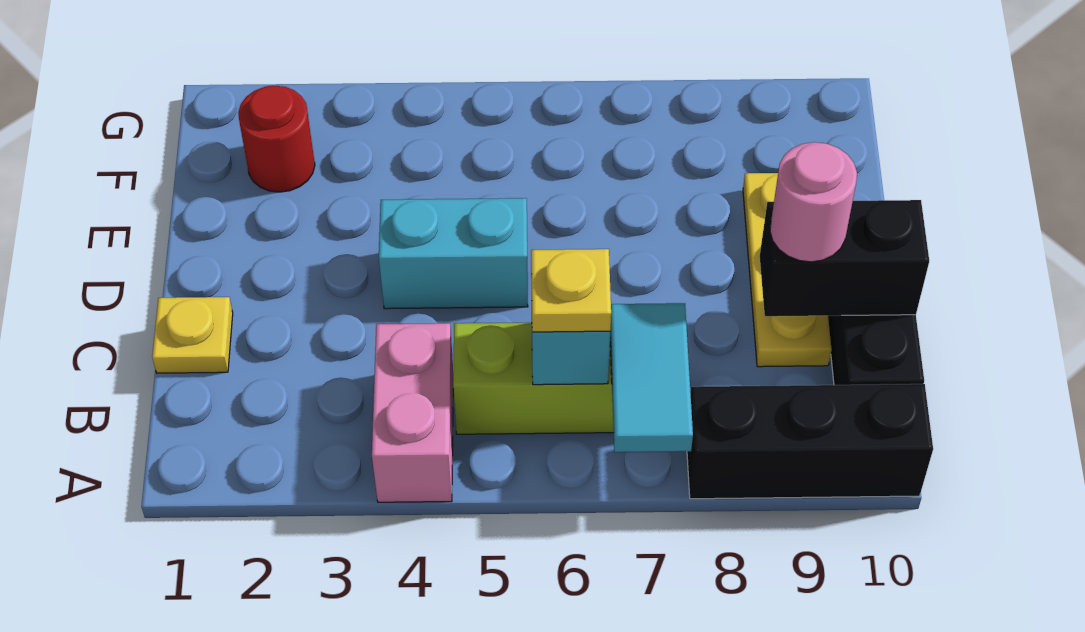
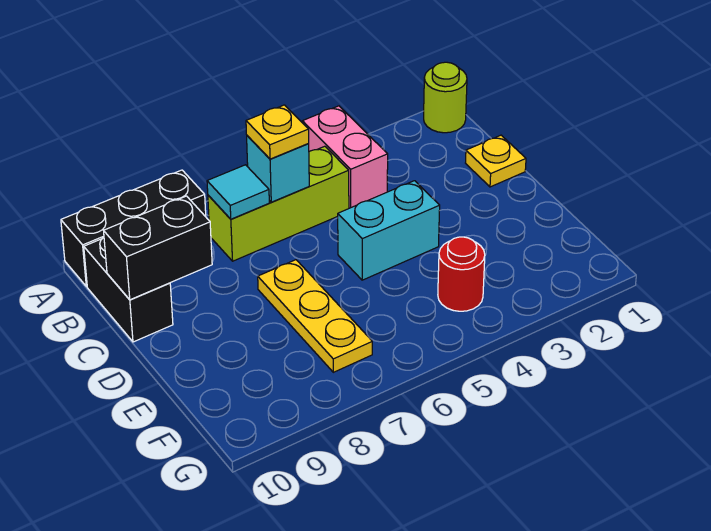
none -> lime 1x1 round brick [424,62,467,133]
cyan 1x2 tile [610,303,693,452] -> cyan 1x1 tile [207,165,269,219]
yellow 1x3 plate [743,173,832,367] -> yellow 1x3 plate moved to [258,260,372,372]
pink 1x1 round brick [770,142,857,262] -> none
red 1x1 round brick [238,86,315,192] -> red 1x1 round brick moved to [438,237,485,311]

